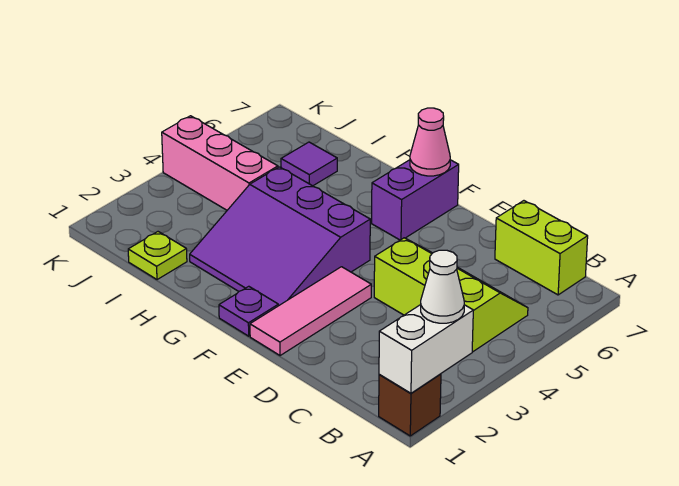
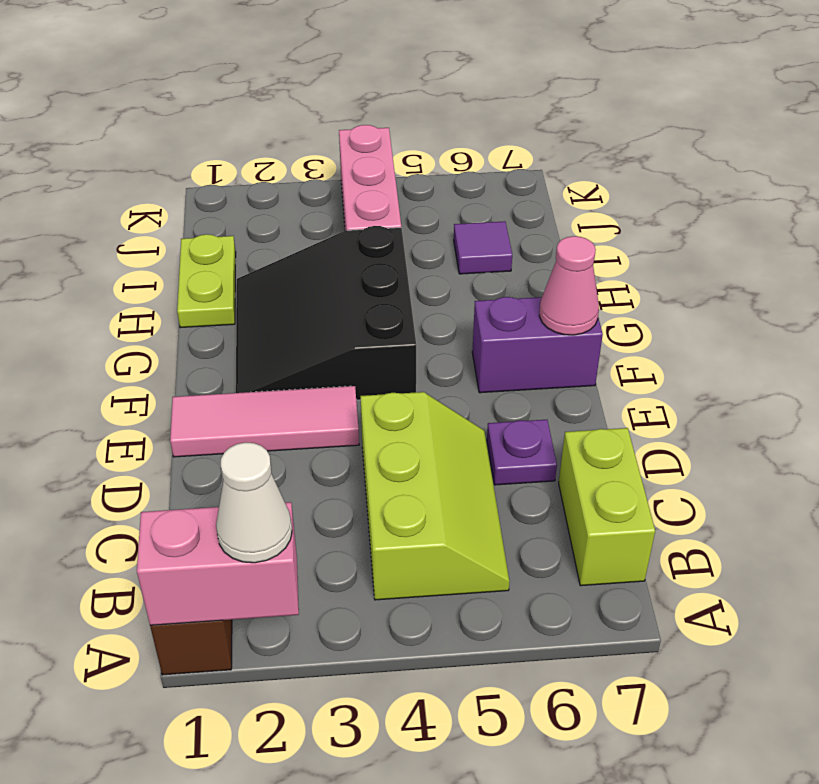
white 1x2 brick [379,305,473,393] -> pink 1x2 brick [137,502,299,625]
purple 1x1 plate [219,286,278,336] -> purple 1x1 plate moved to [487,420,557,485]
purple 3x3 slope [190,167,370,306] -> black 3x3 slope [236,226,416,400]
lime 1x1 plate [128,232,187,280] -> lime 1x2 plate [177,234,236,328]

